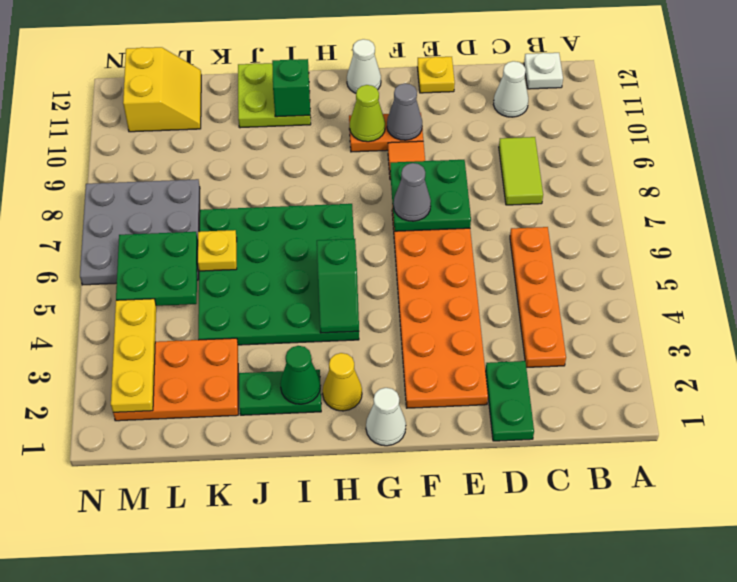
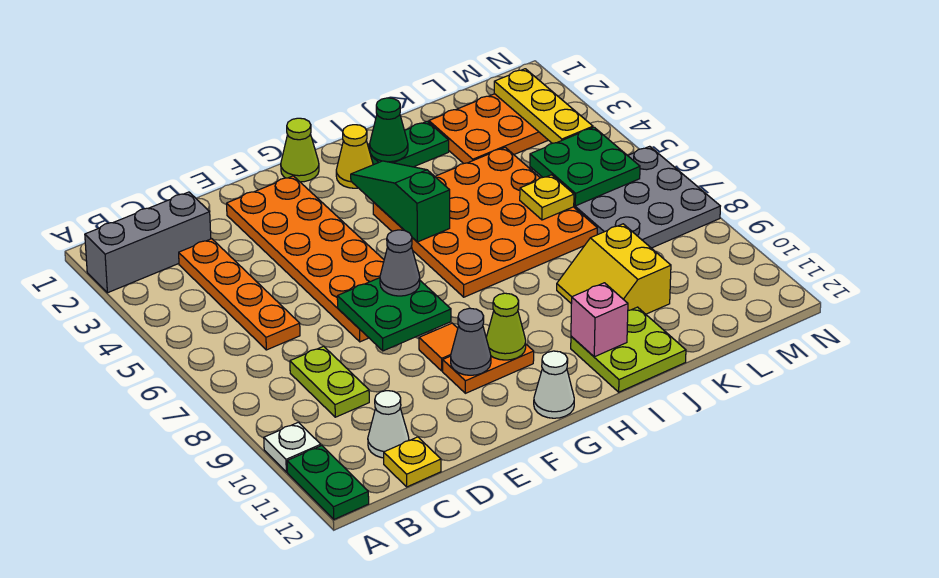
none -> grey 1x3 brick [85,192,211,293]
white 1x1 plate [524,53,563,89] -> white 1x1 plate moved to [264,422,321,472]
lime 1x2 tile [499,137,543,205] -> lime 1x2 plate [290,346,369,417]
green 1x2 plate [485,361,534,441] -> green 1x2 plate moved to [287,446,369,519]
yellow 1x1 plate [417,57,455,93] -> yellow 1x1 plate moved to [384,437,441,487]
white 1x1 cone [366,388,406,446] -> lime 1x1 cone [281,118,319,182]
green 4x4 plate [198,204,359,345] -> orange 4x4 plate [373,147,597,297]
green 1x2 slope [317,239,359,333] -> green 1x3 slope [351,161,450,242]
green 1x1 brick [272,59,310,117] -> pink 1x1 brick [571,283,628,357]
yellow 2x2 slope [123,47,201,132] -> yellow 2x2 slope moved to [557,224,671,314]

